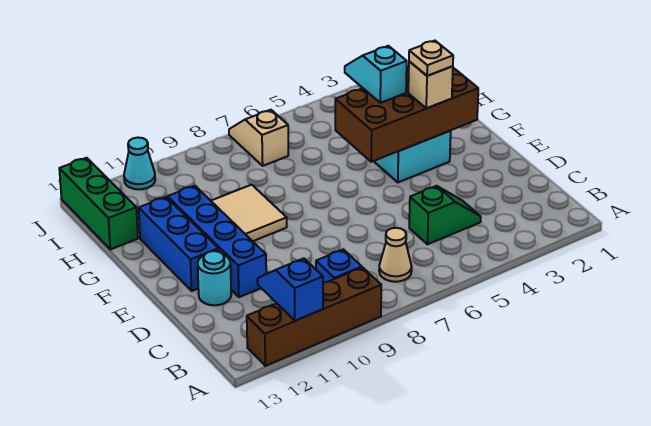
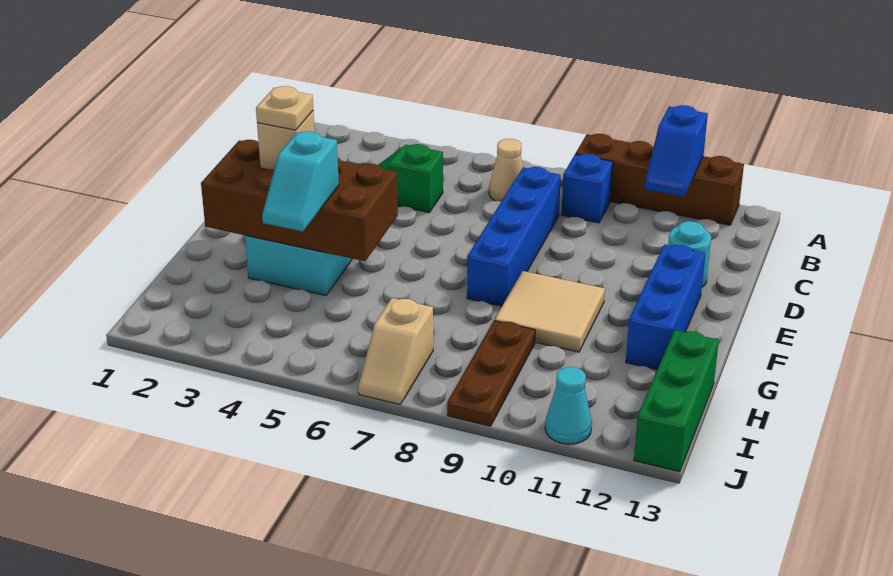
blue 1x4 brick [168,186,266,297] -> blue 1x4 brick moved to [467,167,561,306]
none -> brown 1x3 plate [447,321,535,426]

